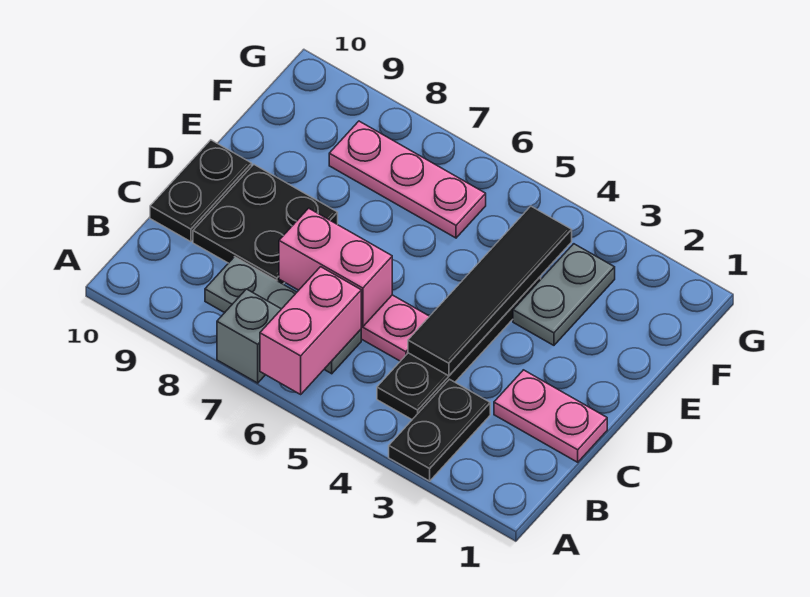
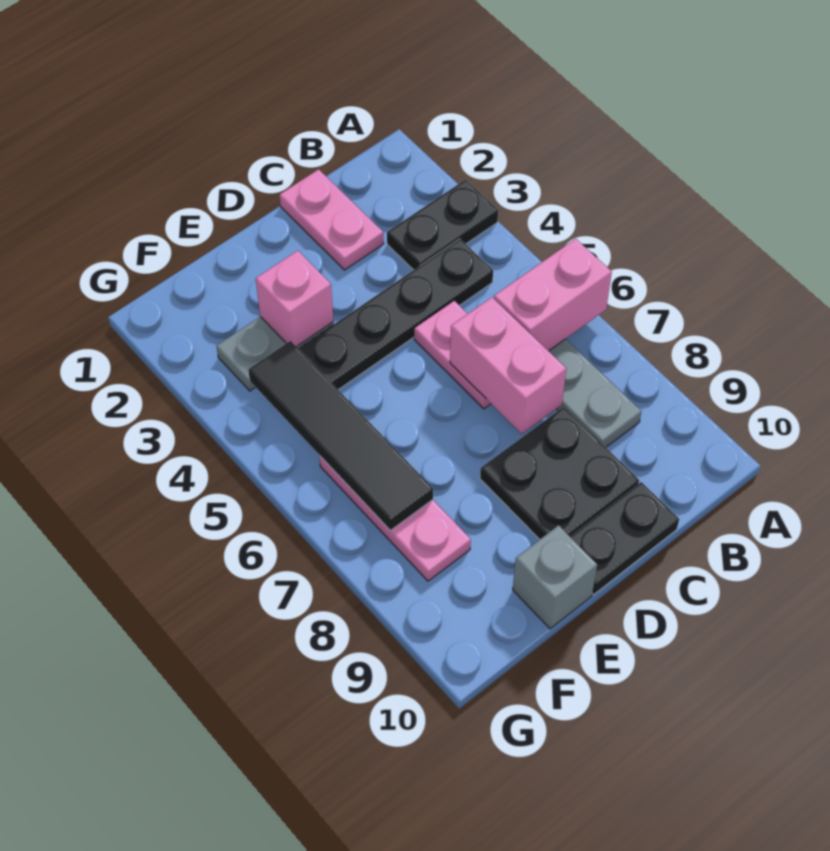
grey 1x1 brick [217,289,281,383] -> grey 1x1 brick moved to [513,525,597,629]
black 1x4 tile [408,206,572,376] -> black 1x4 tile turned to [248,341,433,530]
none -> pink 1x1 brick [256,251,333,347]

